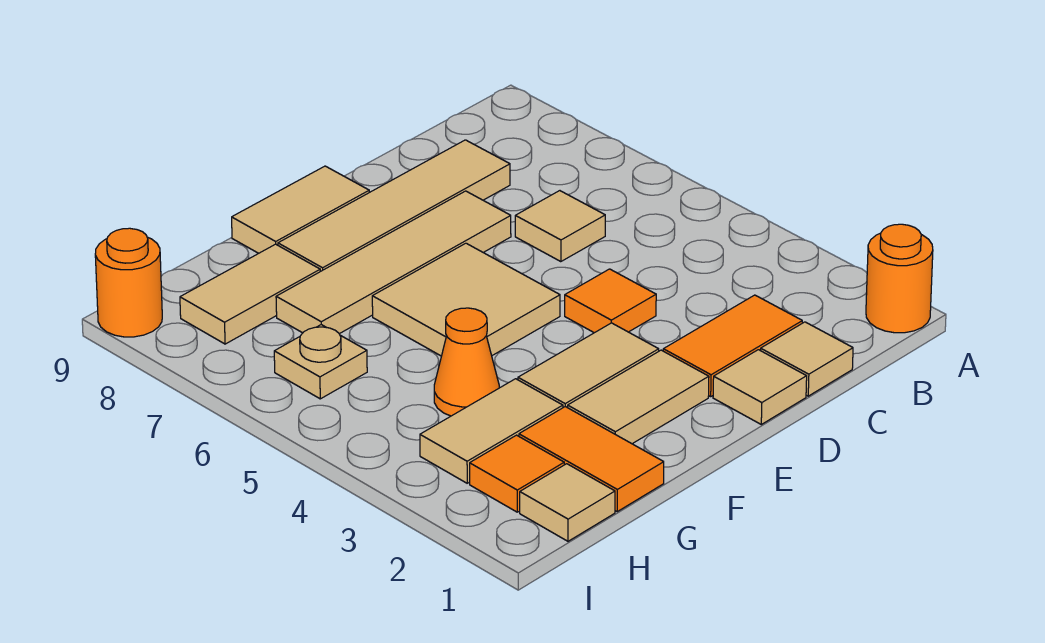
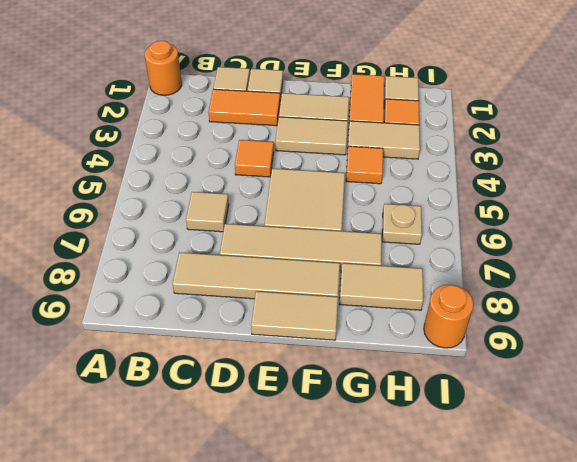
orange 1x1 cone [434,308,499,416] -> orange 1x1 tile [346,146,383,184]

